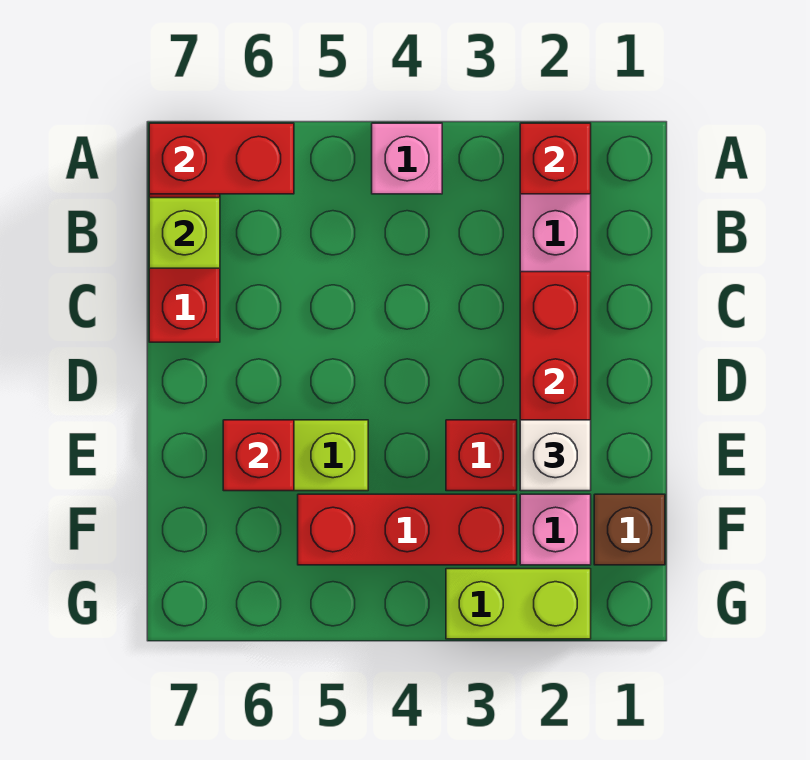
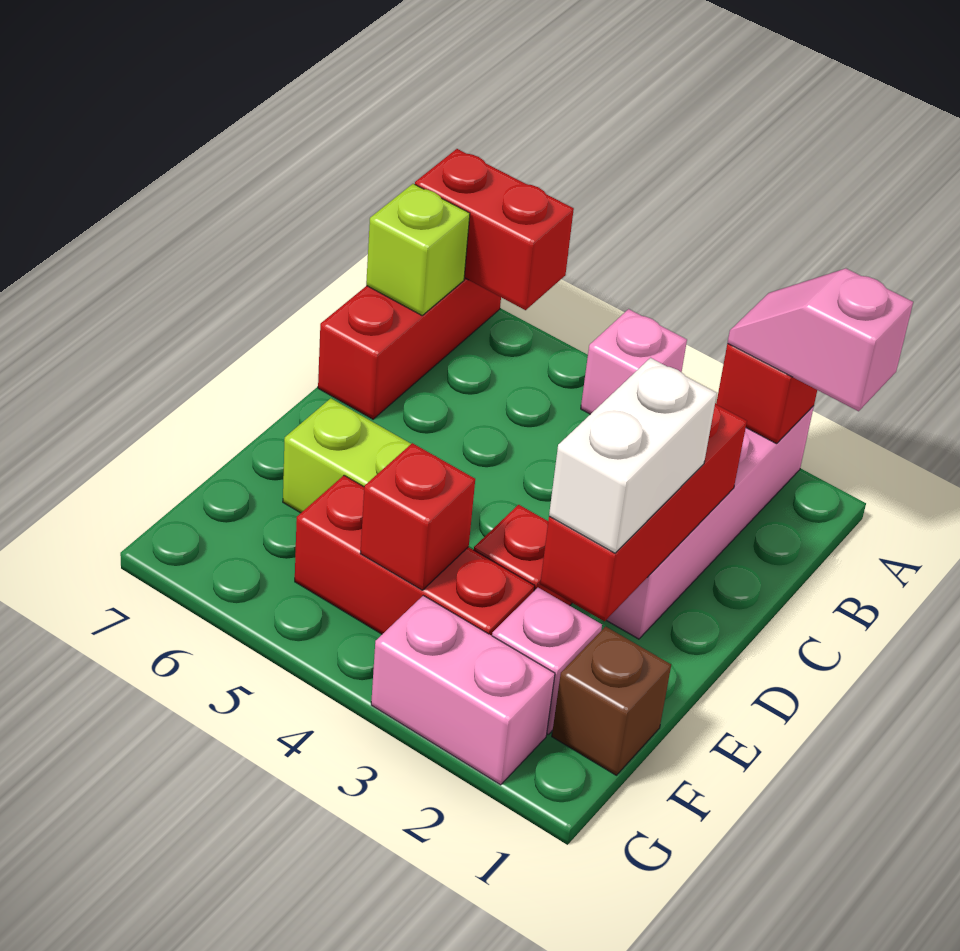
none -> pink 1x2 slope [728,269,913,411]
white 1x1 brick [520,420,591,491] -> white 1x2 brick [549,358,717,553]
red 1x1 brick [223,420,294,491] -> red 1x1 brick moved to [360,443,475,590]
lime 1x2 brick [446,569,591,639] -> pink 1x2 brick [371,595,555,785]

